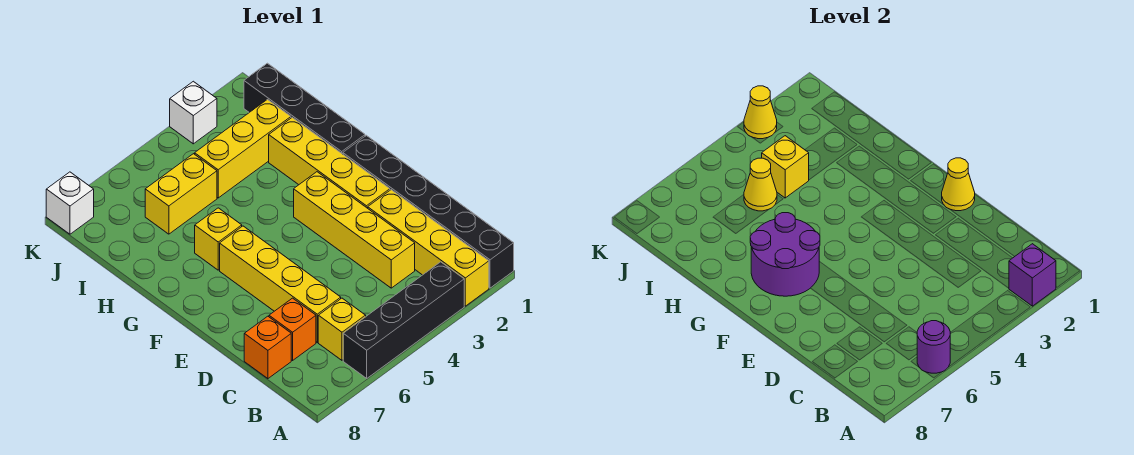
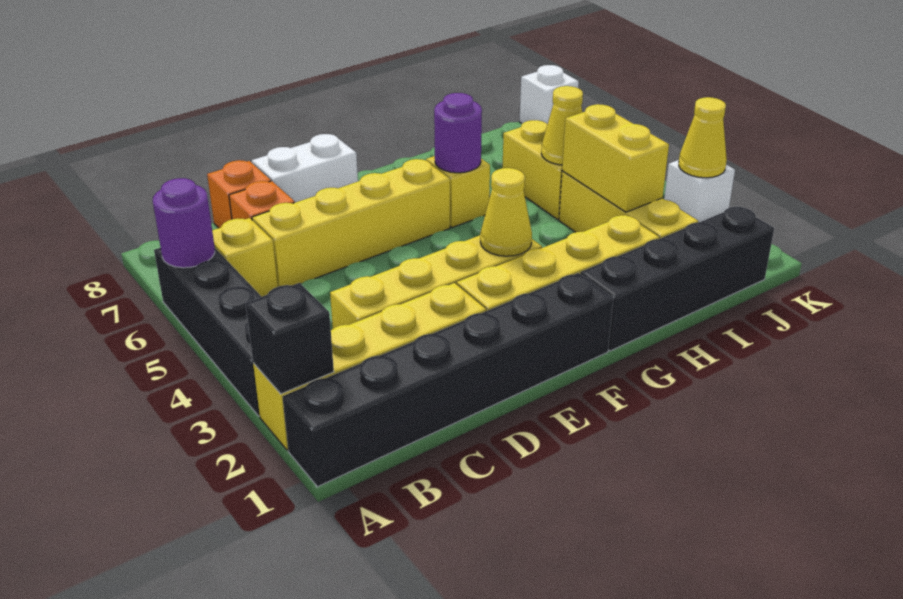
purple 1x1 brick [1009,244,1056,306] -> black 1x1 brick [246,283,334,394]
none -> white 1x2 brick [252,134,358,202]
yellow 1x1 cone [942,158,975,211] -> yellow 1x1 cone moved to [480,168,532,256]
purple 2x2 round brick [750,213,820,296] -> purple 1x1 round brick [434,93,482,173]
yellow 1x1 brick [762,136,809,198] -> yellow 1x2 brick [562,104,669,212]

